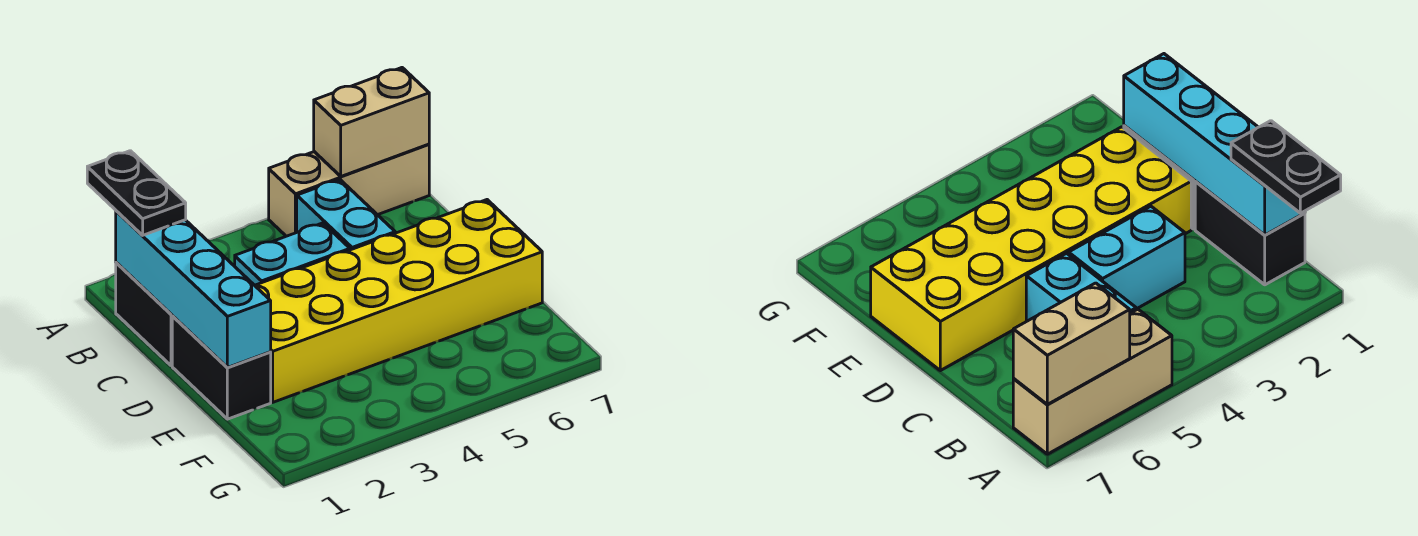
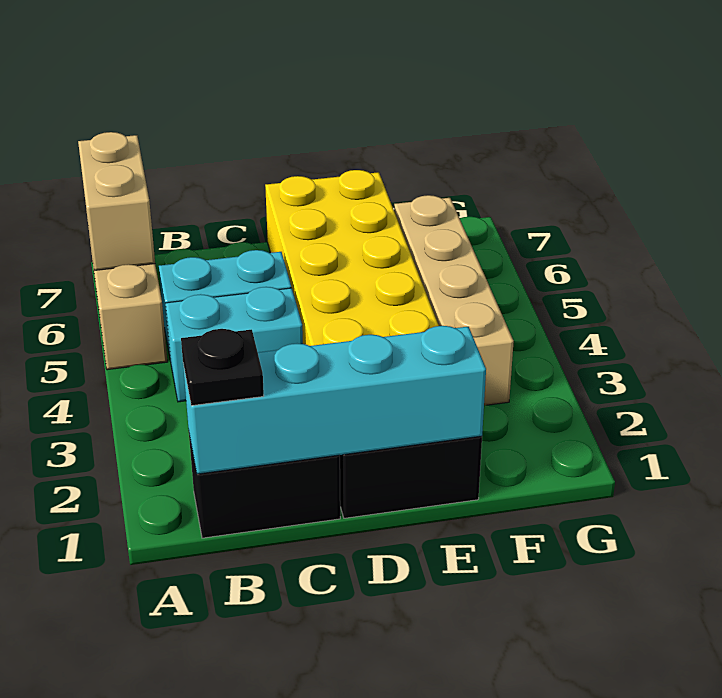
black 1x2 plate [87,151,186,235] -> black 1x1 plate [181,329,264,406]
cyan 1x2 brick [235,223,350,285] -> cyan 1x2 brick turned to [165,287,303,402]
none -> tan 1x4 brick [394,195,514,405]

